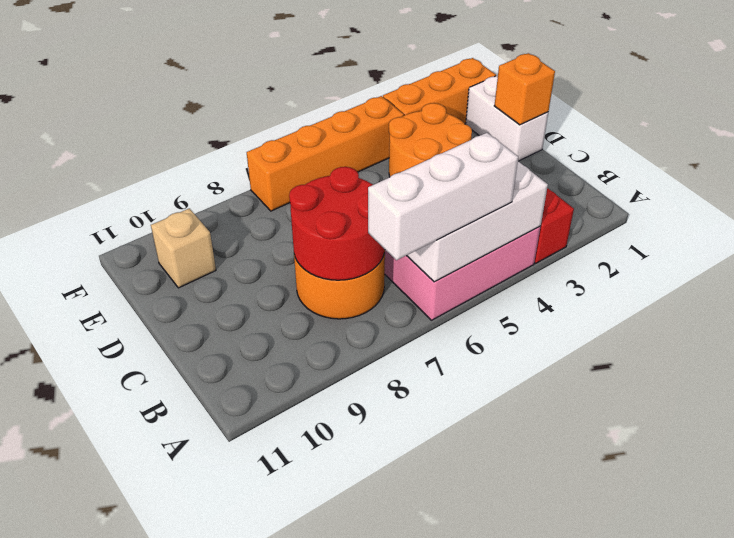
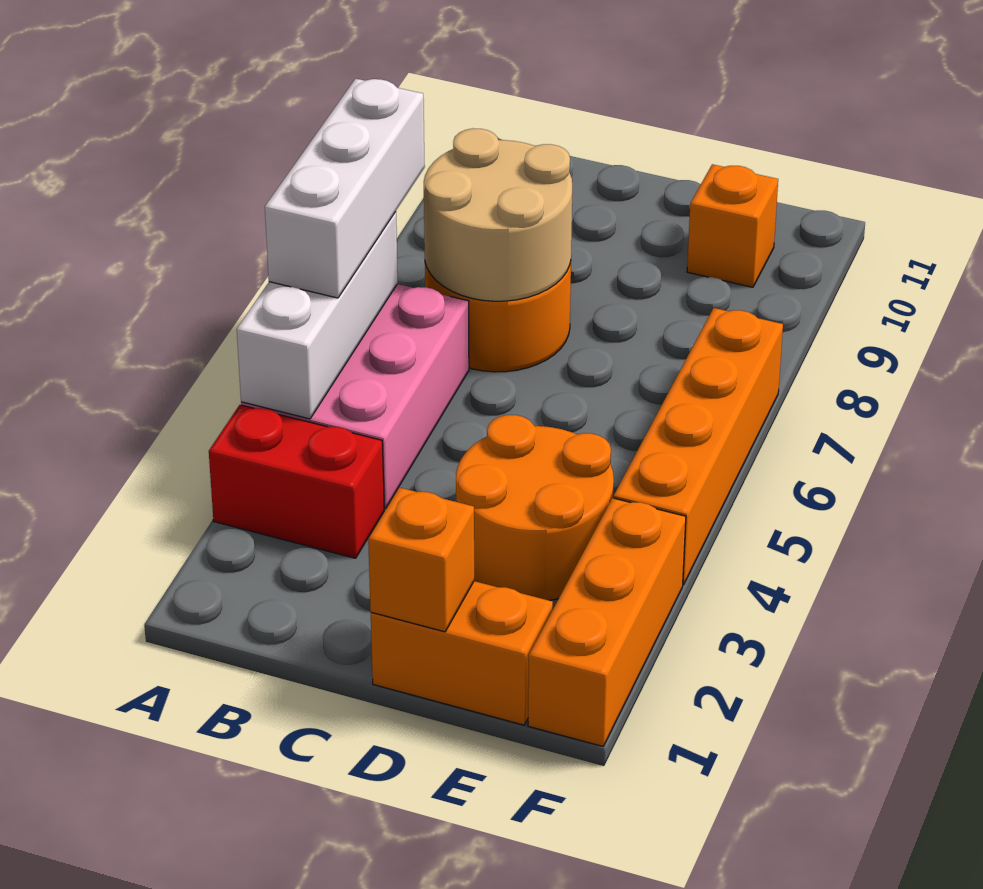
red 2x2 round brick [289,167,385,280] -> tan 2x2 round brick [424,128,572,301]
white 1x2 brick [466,76,548,161] -> orange 1x2 brick [371,581,553,725]
tan 1x1 brick [151,208,216,288] -> orange 1x1 brick [687,164,778,287]

